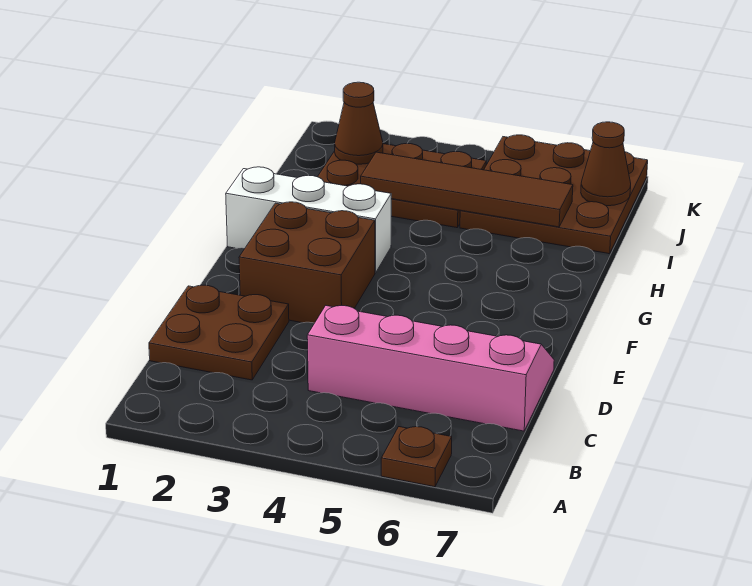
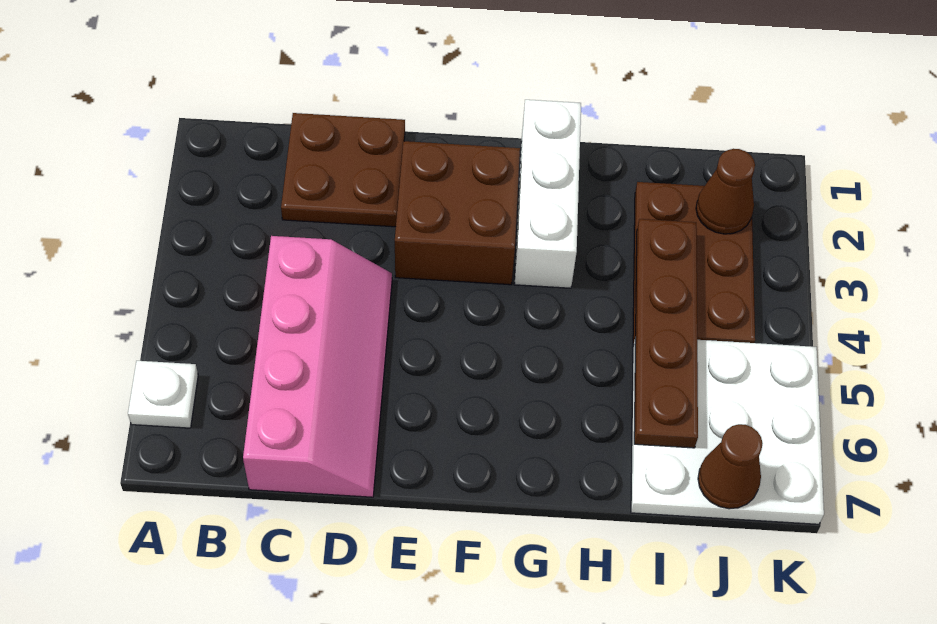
brown 1x1 plate [381,427,452,487] -> white 1x1 plate [128,361,198,428]
brown 1x4 tile [361,152,573,227] -> brown 1x4 plate [634,219,698,448]
brown 3x3 plate [460,135,648,254] -> white 3x3 plate [631,336,824,524]

